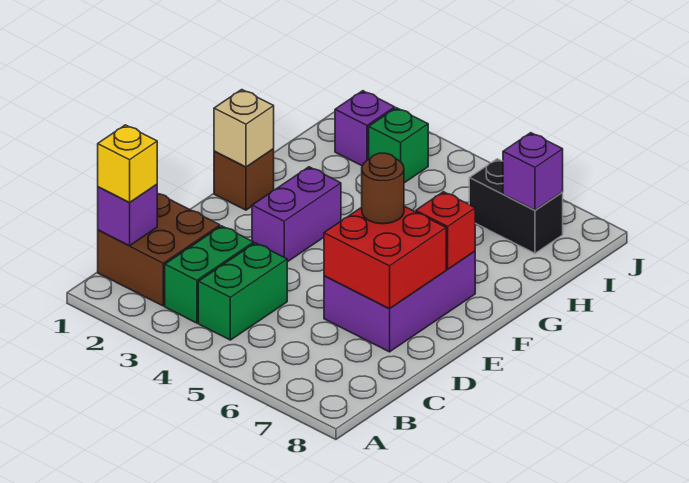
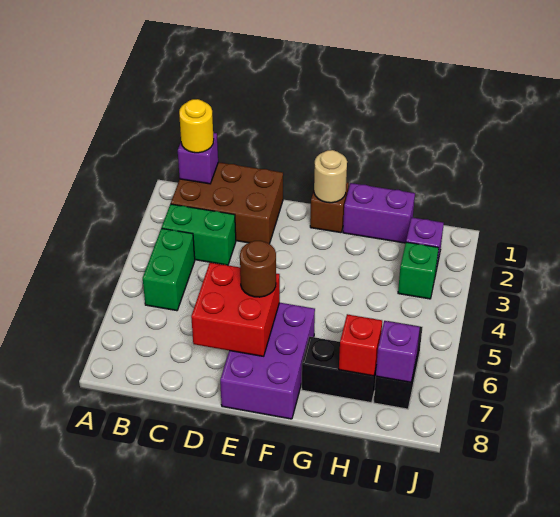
brown 2x2 brick [98,193,220,306] -> brown 2x3 brick [171,162,283,244]
yellow 1x1 brick [98,125,157,202] -> yellow 1x1 round brick [179,99,214,153]
green 1x2 brick [198,243,287,340] -> green 1x2 brick turned to [143,228,195,311]
purple 2x3 brick [324,251,475,352] -> purple 2x3 brick turned to [220,303,315,419]
purple 1x2 brick [252,167,341,262] -> purple 1x2 brick moved to [343,183,415,243]
tan 1x1 brick [214,90,274,167] -> tan 1x1 round brick [314,150,347,203]
red 1x1 brick [416,192,475,269] -> red 1x1 brick moved to [339,314,382,376]
none -> black 1x2 brick [302,337,377,403]

